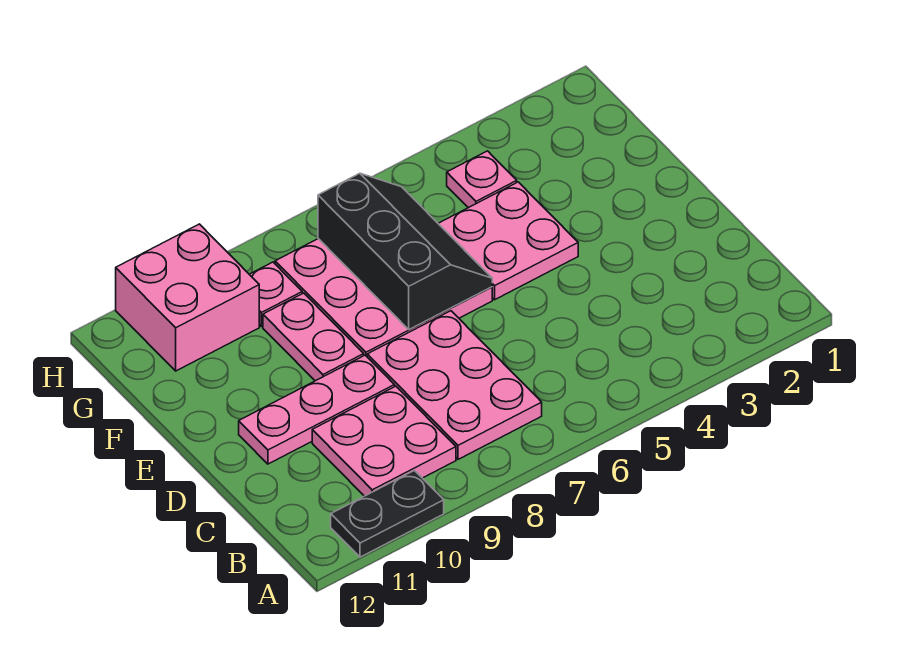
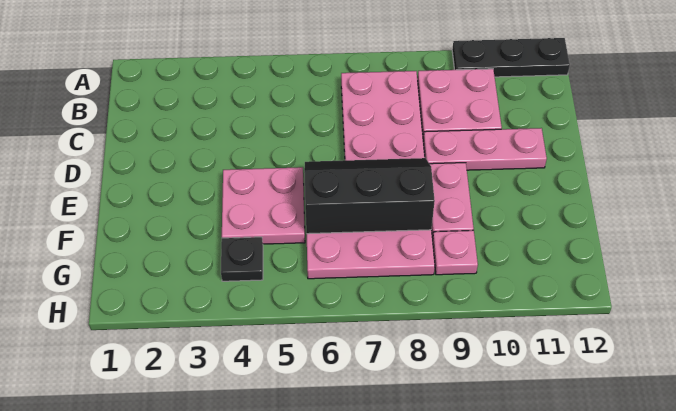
black 1x2 plate [331,471,444,557] -> black 1x3 plate [452,38,570,77]
black 2x3 slope [318,173,492,329] -> black 2x3 slope turned to [304,158,435,234]
pink 1x1 plate [447,151,517,208] -> black 1x1 plate [221,237,263,281]
pink 2x2 brick [116,224,259,371] -> none

